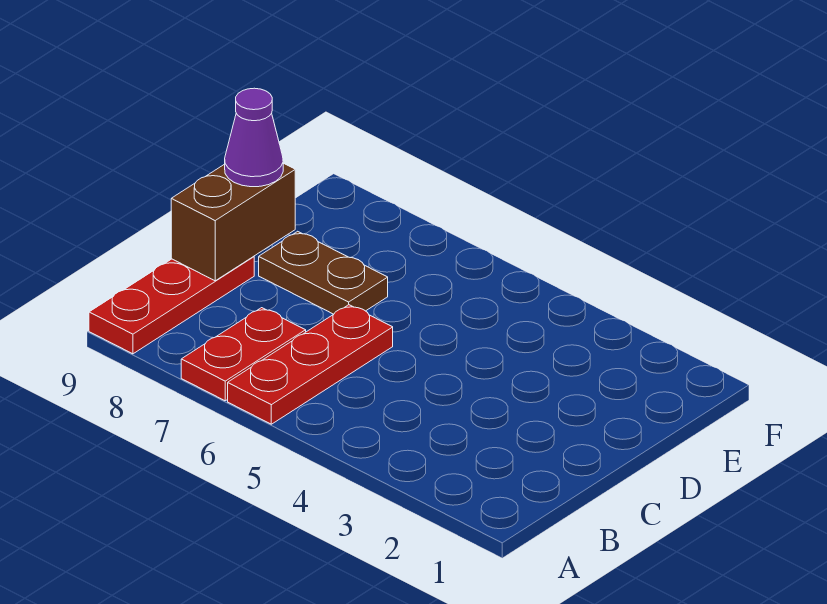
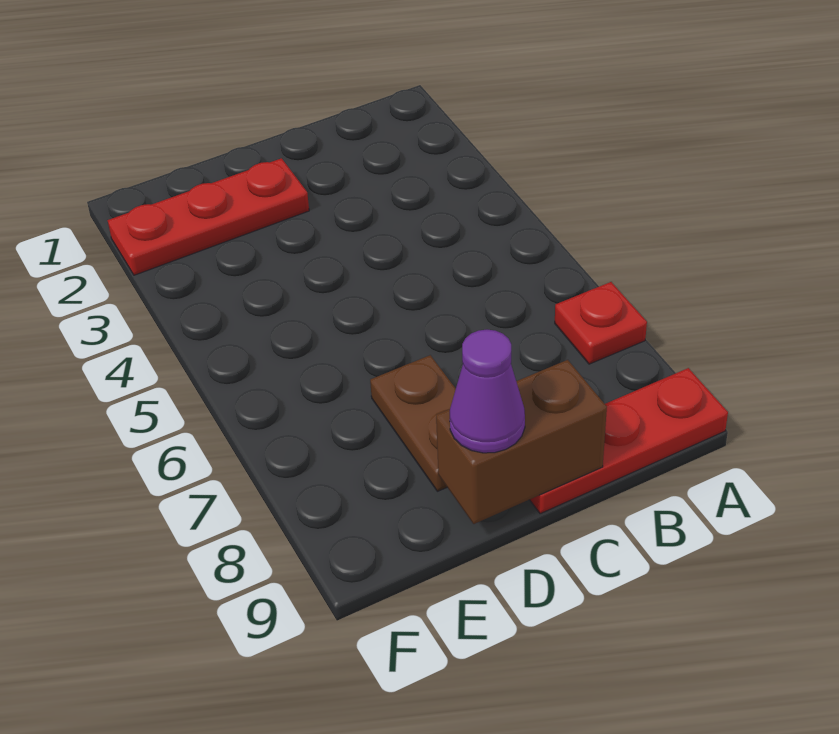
red 1x3 plate [228,305,393,424] -> red 1x3 plate moved to [108,158,309,275]
red 1x2 plate [181,308,306,401] -> red 1x1 plate [555,282,647,364]

